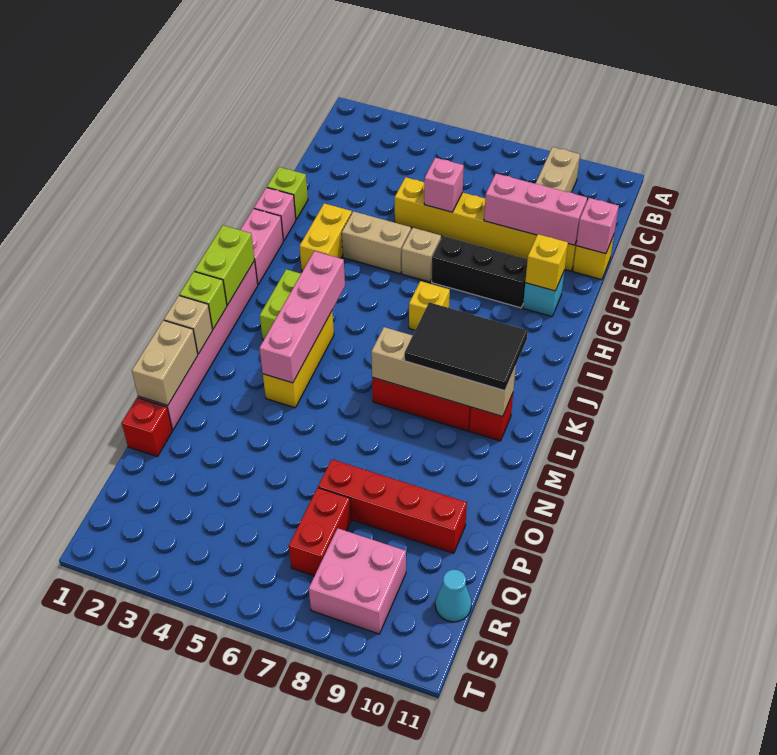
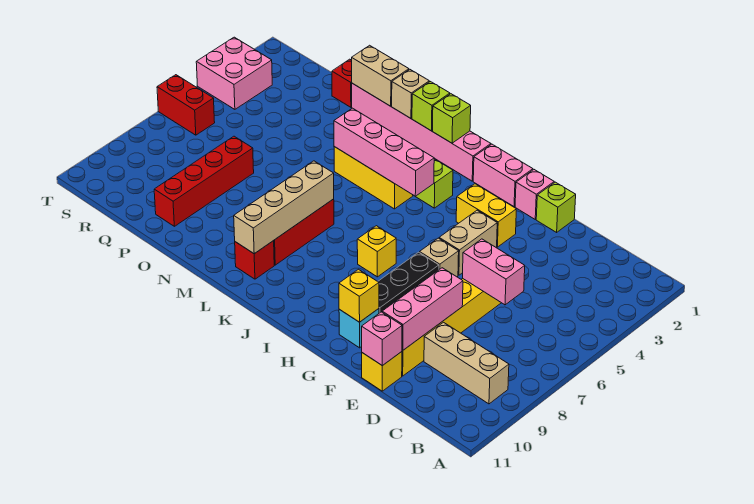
pink 1x1 brick [424,158,464,212] -> pink 1x2 brick [463,239,525,305]
lime 1x2 brick [194,225,255,305] -> lime 1x1 brick [433,94,471,143]
black 2x3 tile [405,302,528,391] -> none
red 1x2 brick [289,488,351,576] -> red 1x2 brick moved to [157,75,215,135]
pink 2x2 brick [309,528,406,634] -> pink 2x2 brick moved to [196,37,272,109]
cyan 1x1 cone [435,569,471,622] -> none

